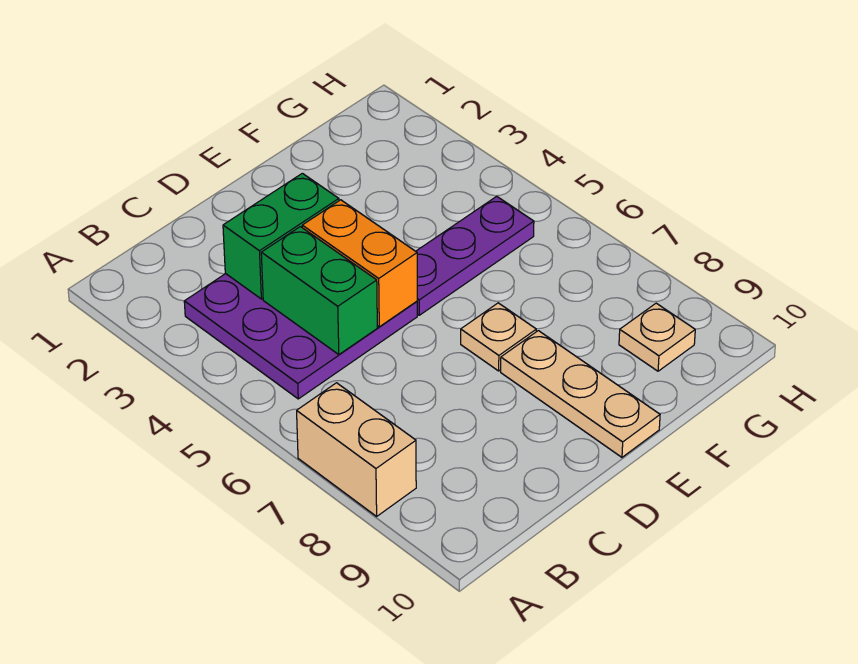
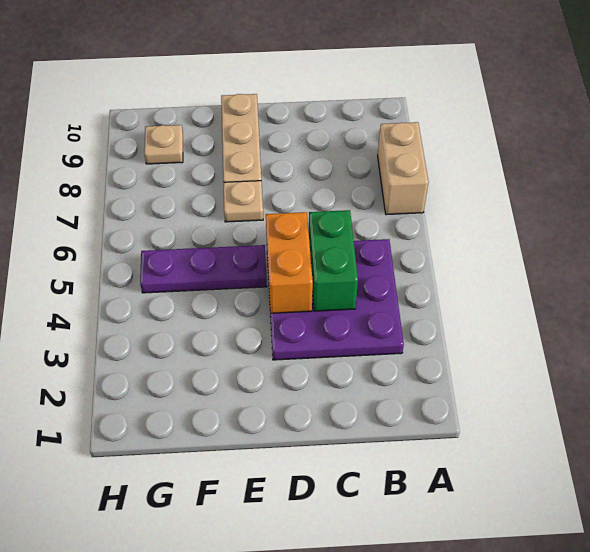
green 1x2 brick [223,173,339,299] -> none

